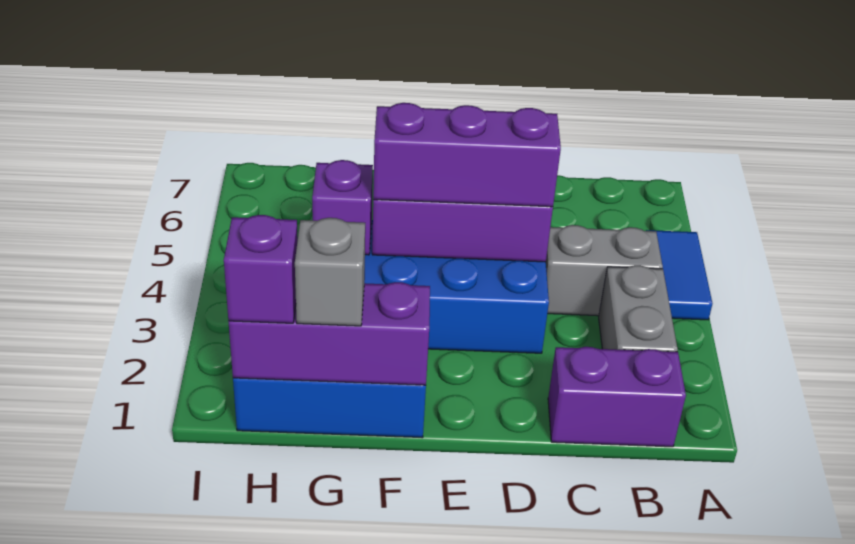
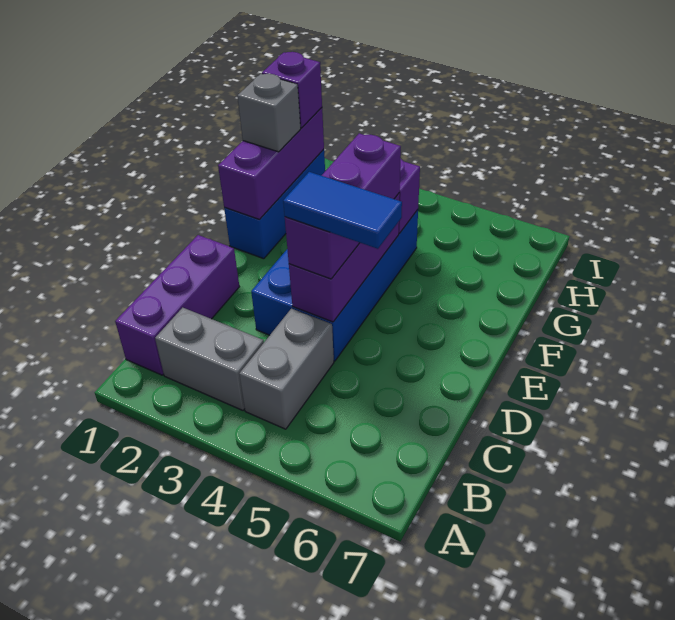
blue 1x2 tile [646,230,712,320] -> blue 1x2 tile moved to [283,172,402,249]
purple 1x2 brick [548,347,686,447] -> purple 1x3 brick [115,235,239,375]

